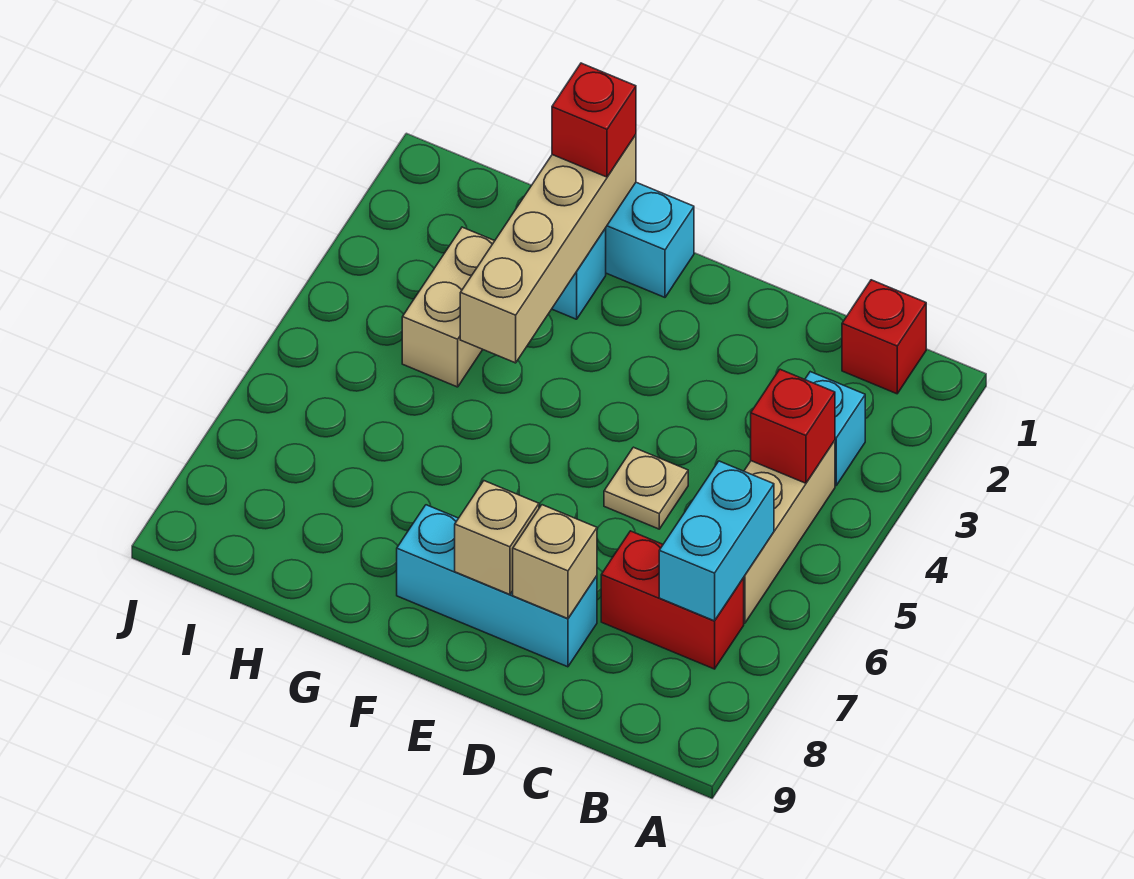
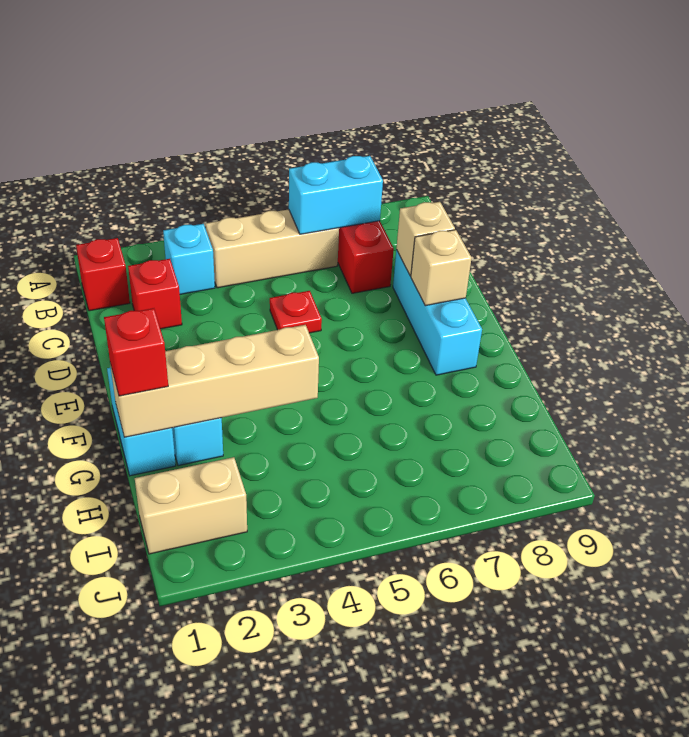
red 1x1 brick [751,369,835,483] -> red 1x1 brick moved to [128,259,182,329]
tan 1x1 plate [604,447,688,529] -> red 1x1 plate [270,291,322,333]
tan 1x2 brick [402,227,494,387] -> tan 1x2 brick moved to [135,457,247,554]

